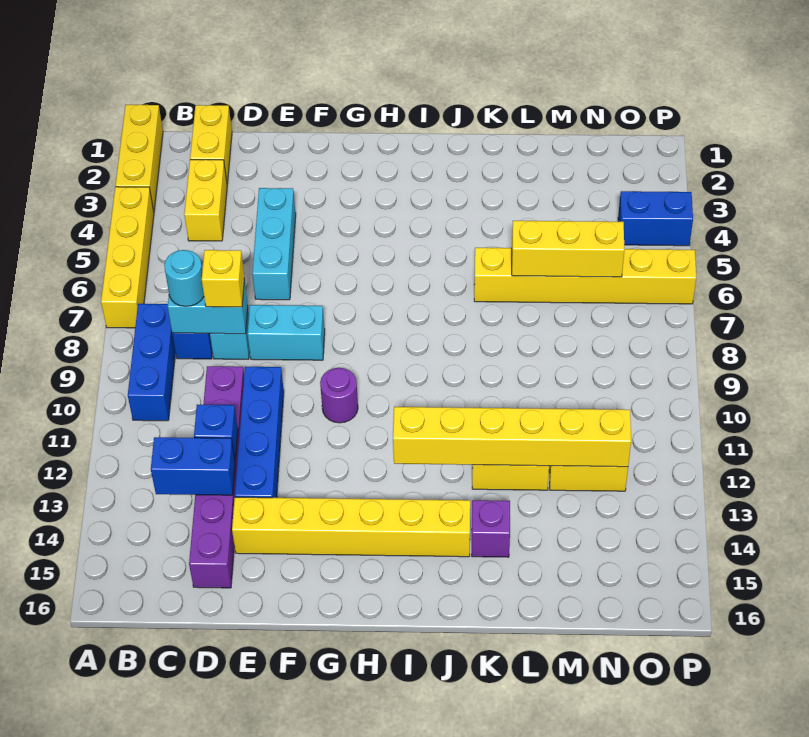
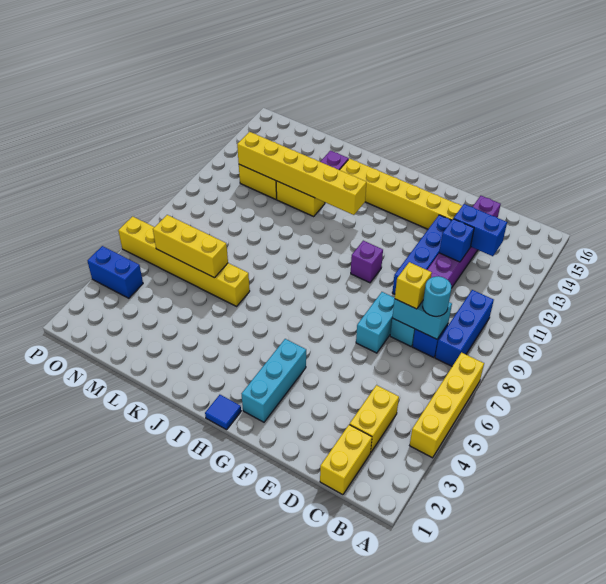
yellow 1x3 brick [115,105,163,211] -> none
cyan 1x3 brick [252,188,296,300] -> cyan 1x3 brick moved to [242,339,306,422]
cyan 1x2 brick [247,305,325,360] -> cyan 1x2 brick turned to [356,292,395,353]
purple 1x1 round brick [320,368,358,423] -> purple 1x1 brick [351,241,383,283]
none -> blue 1x1 tile [205,395,241,430]

